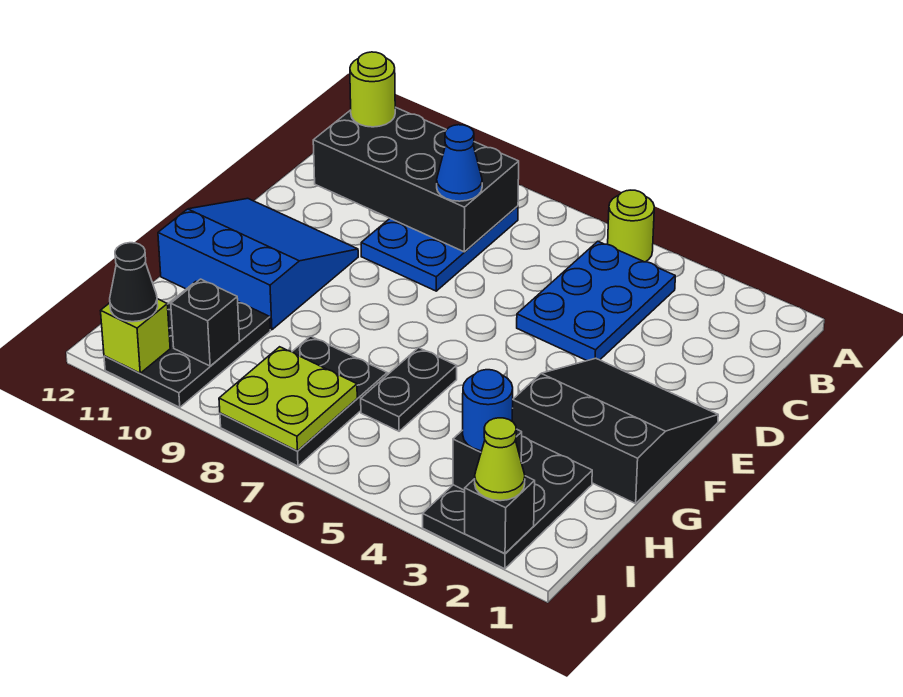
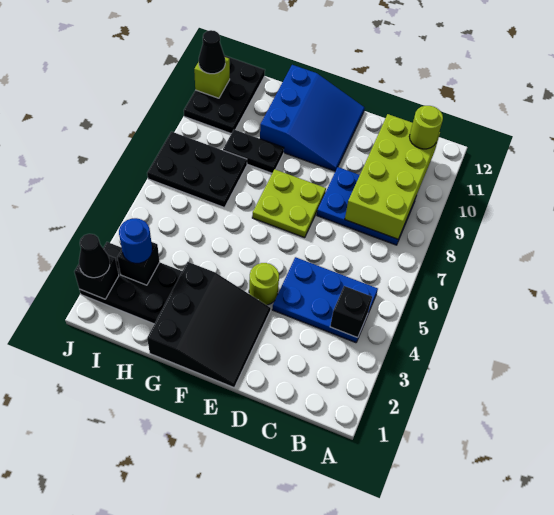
lime 1x1 round brick [608,190,654,262] -> lime 1x1 round brick moved to [249,263,279,305]
black 2x4 brick [313,107,519,252] -> lime 2x4 brick [345,114,440,239]
blue 1x1 cone [437,125,482,201] -> none
black 1x2 plate [361,348,457,431] -> black 1x2 plate moved to [223,130,284,173]
black 2x3 plate [104,282,270,407] -> black 2x3 plate turned to [184,56,265,133]
lime 2x2 plate [219,347,357,451] -> lime 2x2 plate moved to [252,169,326,238]
black 1x1 brick [171,279,240,366] -> black 1x1 brick moved to [330,286,372,338]
lime 1x1 cone [475,418,525,501] -> black 1x1 cone [79,234,110,278]

